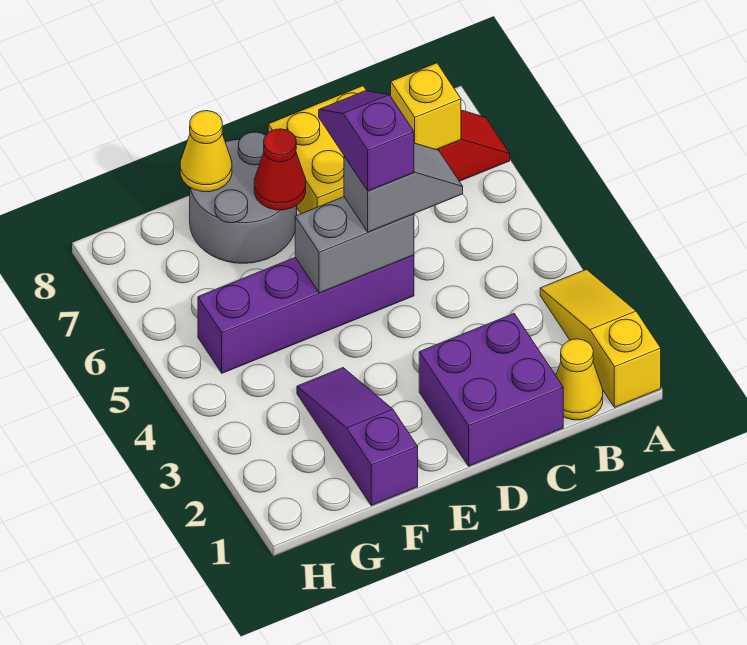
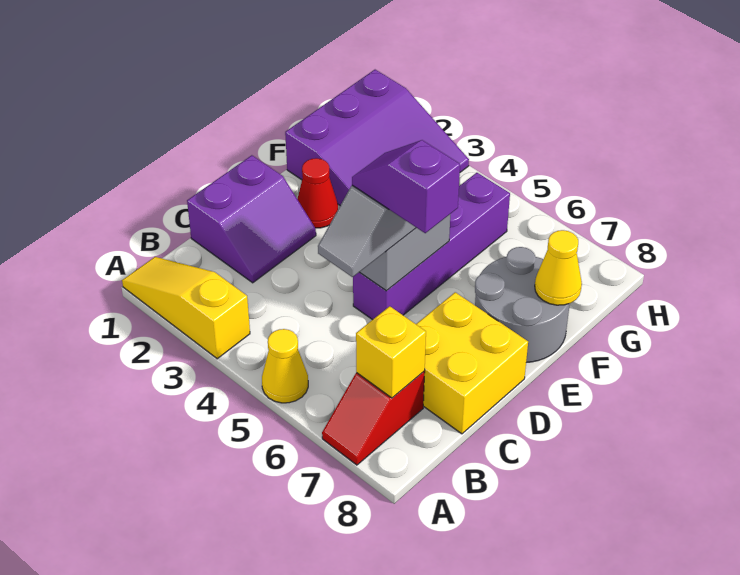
yellow 1x3 slope [540,269,661,407] -> yellow 1x3 slope turned to [122,257,250,359]
yellow 1x1 cone [556,339,603,420] -> yellow 1x1 cone moved to [262,329,308,403]
purple 2x2 brick [419,314,563,466] -> purple 2x2 slope [187,155,316,283]
purple 1x2 slope [319,91,414,191] -> purple 1x2 slope turned to [352,140,460,233]
red 1x1 cone [254,129,306,210] -> red 1x1 cone moved to [298,158,338,228]
purple 1x3 slope [297,368,418,505] -> purple 3x3 slope [285,70,469,205]

